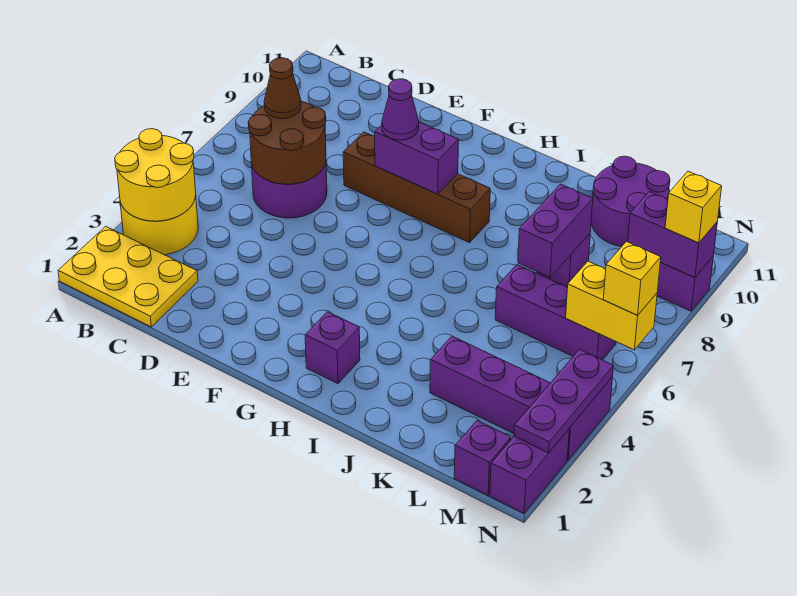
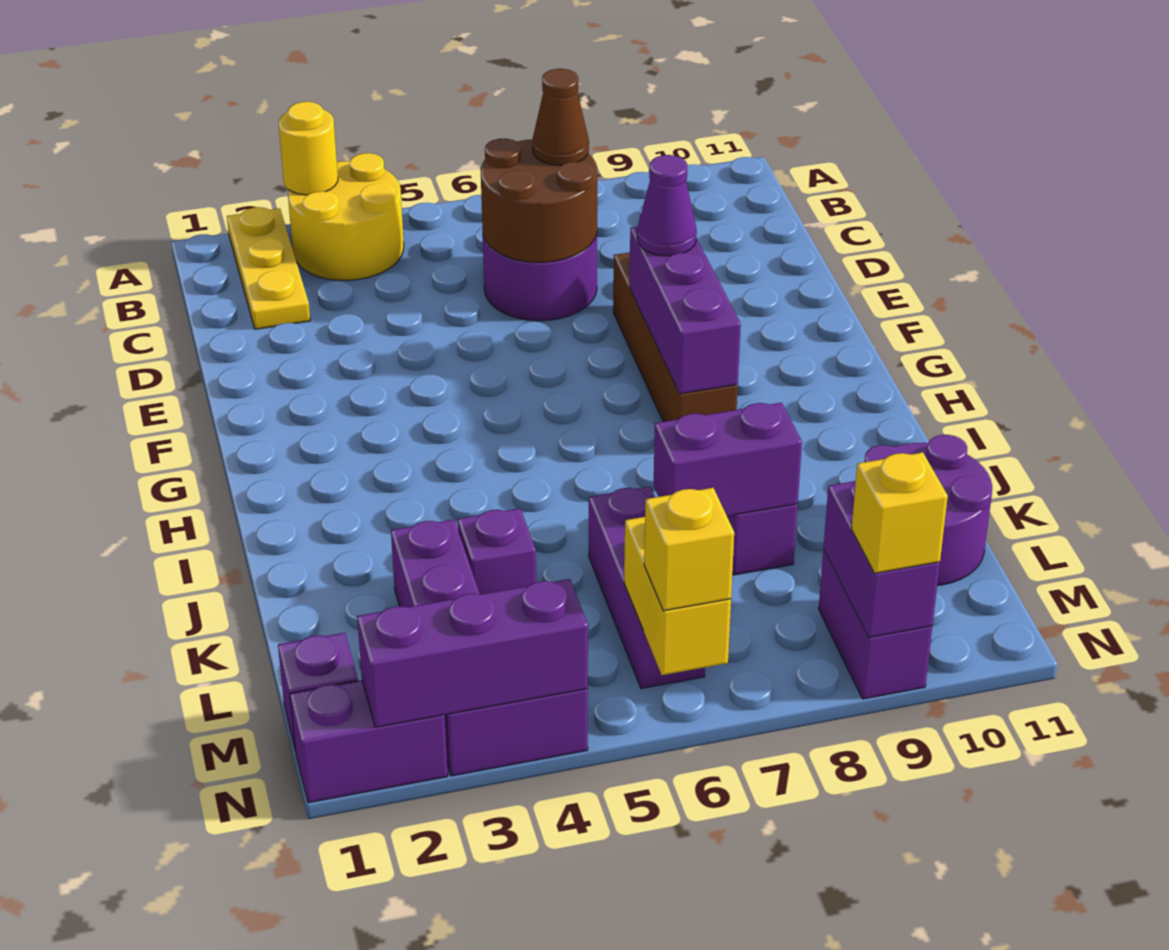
yellow 2x3 plate [58,226,198,327] -> yellow 1x3 plate [227,207,310,329]
yellow 2x2 round brick [115,129,196,221] -> yellow 1x1 round brick [279,102,338,195]
purple 1x2 brick [375,122,459,194] -> purple 1x3 brick [630,227,741,394]
purple 1x1 brick [305,312,360,384] -> purple 1x1 brick moved to [458,508,536,594]
purple 1x3 plate [514,350,613,453] -> purple 1x3 brick [357,579,588,727]

